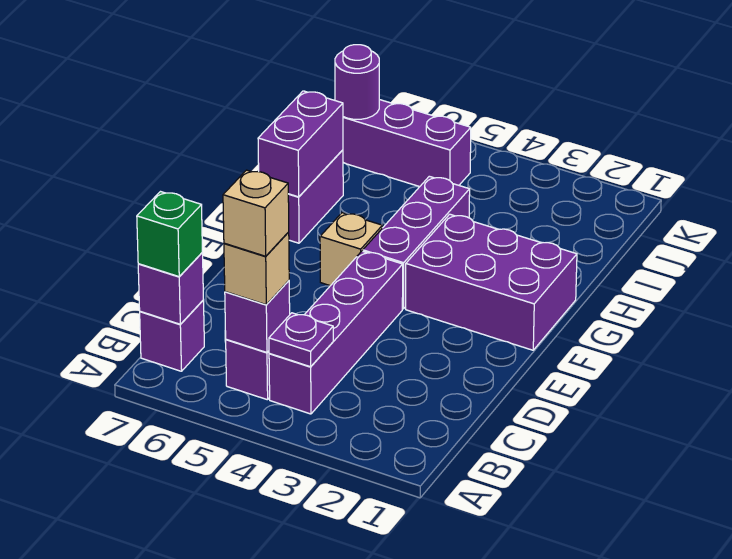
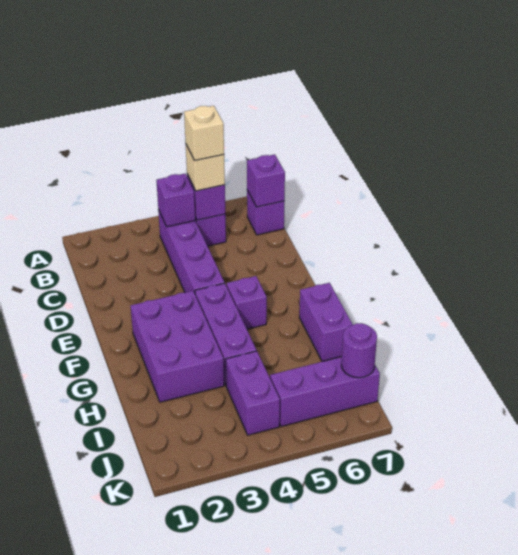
purple 1x1 plate [269,313,333,367] -> purple 1x1 brick [156,174,195,227]
green 1x1 brick [137,192,202,277] -> none
purple 2x3 brick [406,214,577,350] -> purple 2x3 brick turned to [131,291,224,402]
tan 1x1 brick [320,213,382,286] -> purple 1x1 brick [227,276,267,329]
purple 1x2 brick [258,91,343,197] -> purple 1x2 brick moved to [226,351,280,435]

